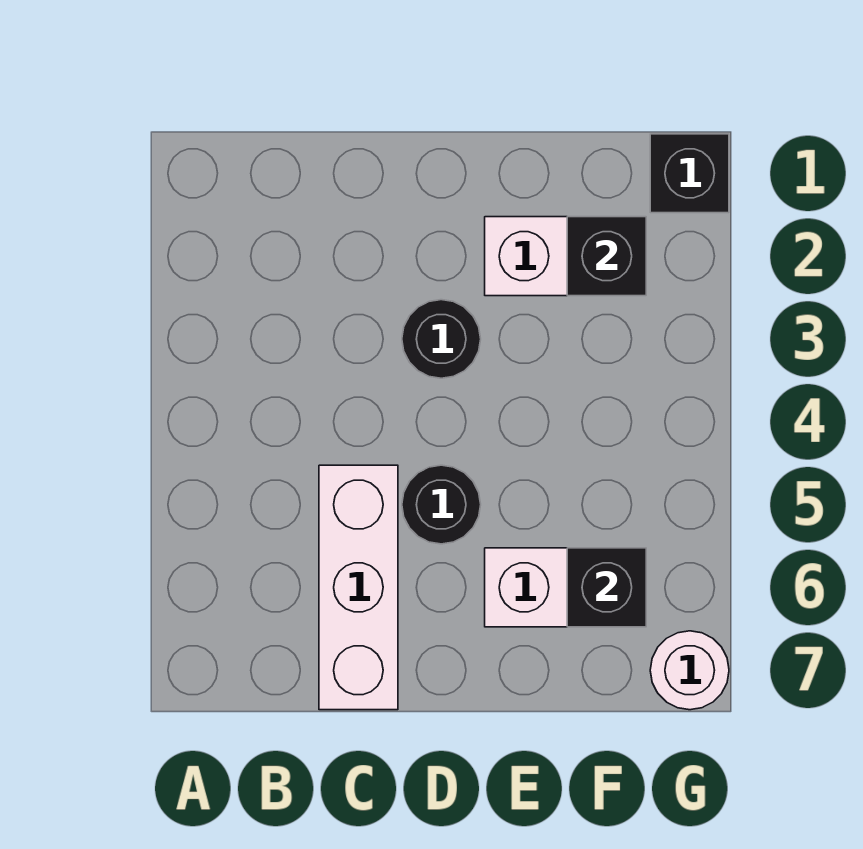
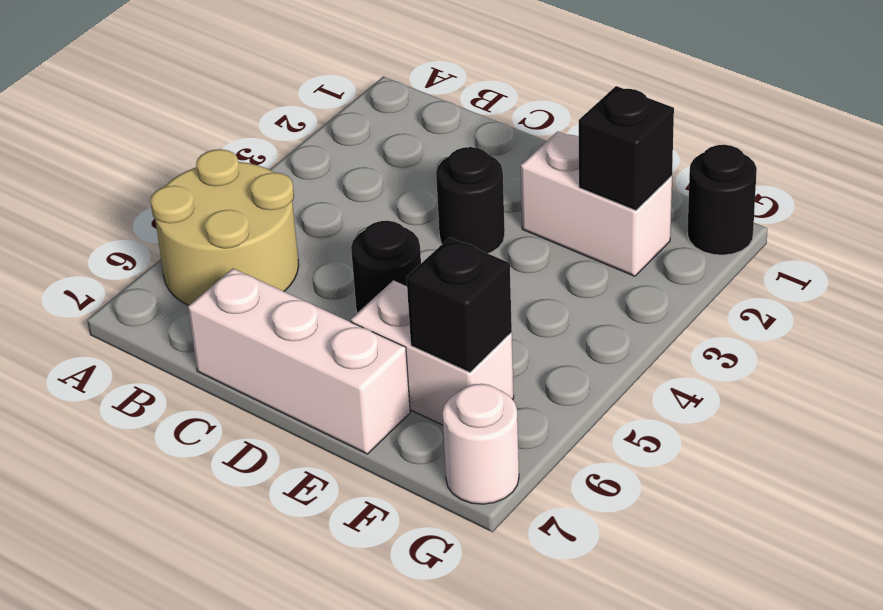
none -> tan 2x2 round brick [150,149,299,305]
white 1x3 brick [319,465,398,710] -> white 1x3 brick turned to [188,269,410,454]
black 1x1 brick [650,134,729,213] -> black 1x1 round brick [687,145,757,255]

